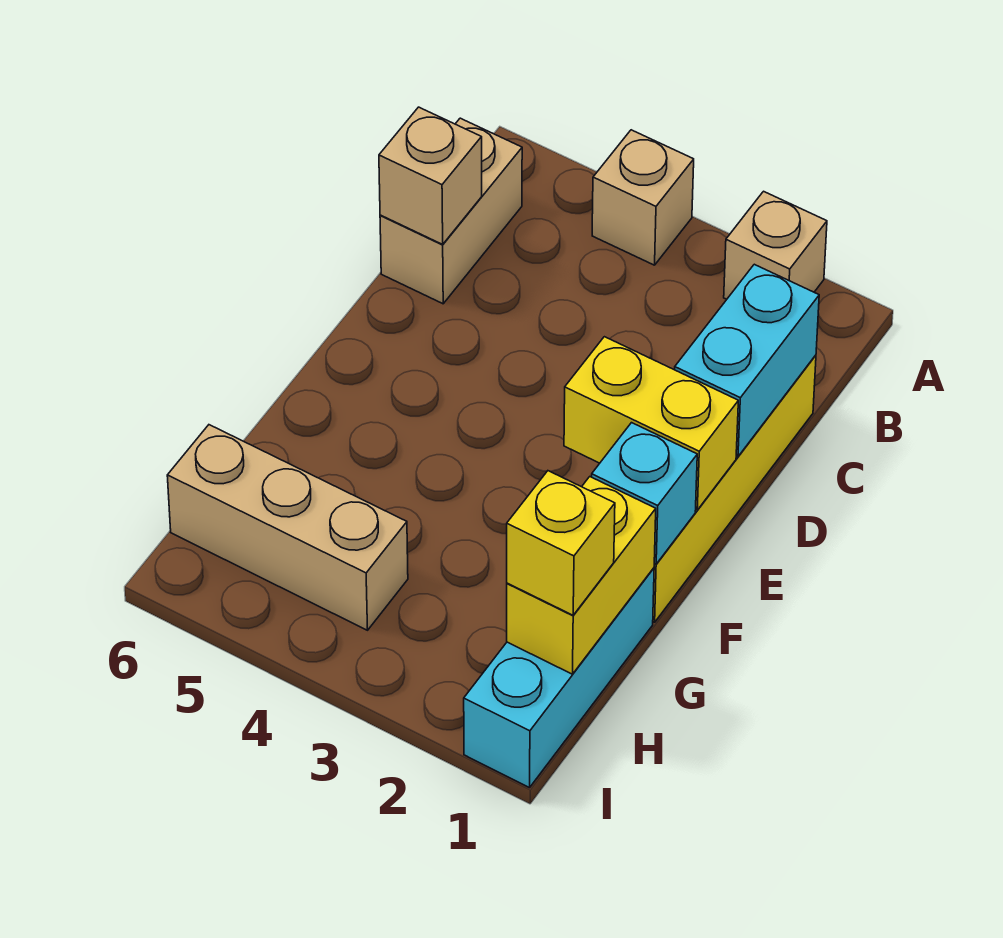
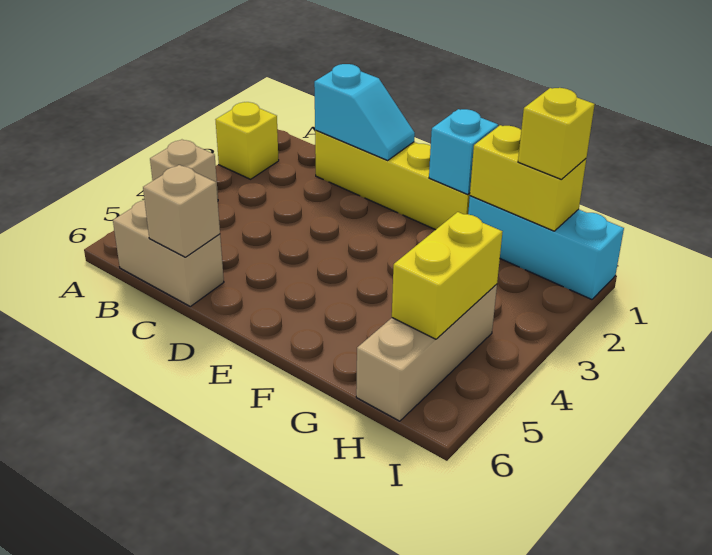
tan 1x1 brick [724,191,827,299] -> yellow 1x1 brick [215,102,279,179]
cyan 1x2 brick [675,264,819,457] -> cyan 1x2 slope [314,64,415,160]
yellow 1x2 brick [564,337,738,510] -> yellow 1x2 brick moved to [392,212,502,339]

